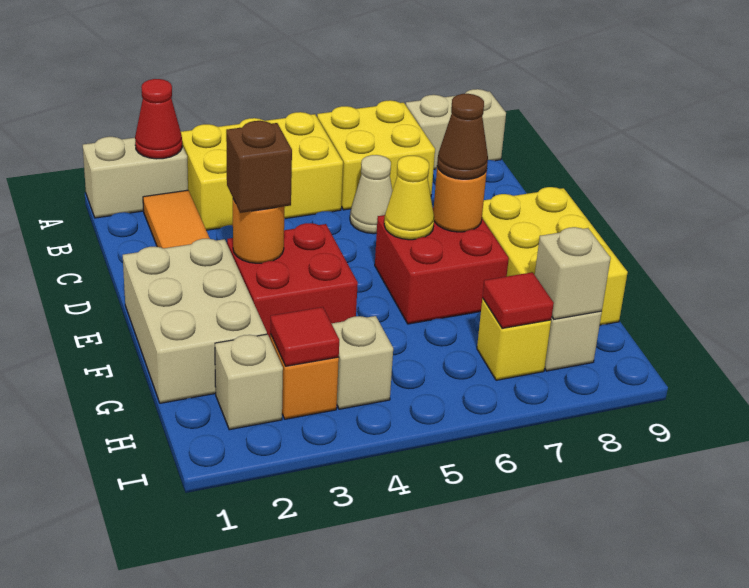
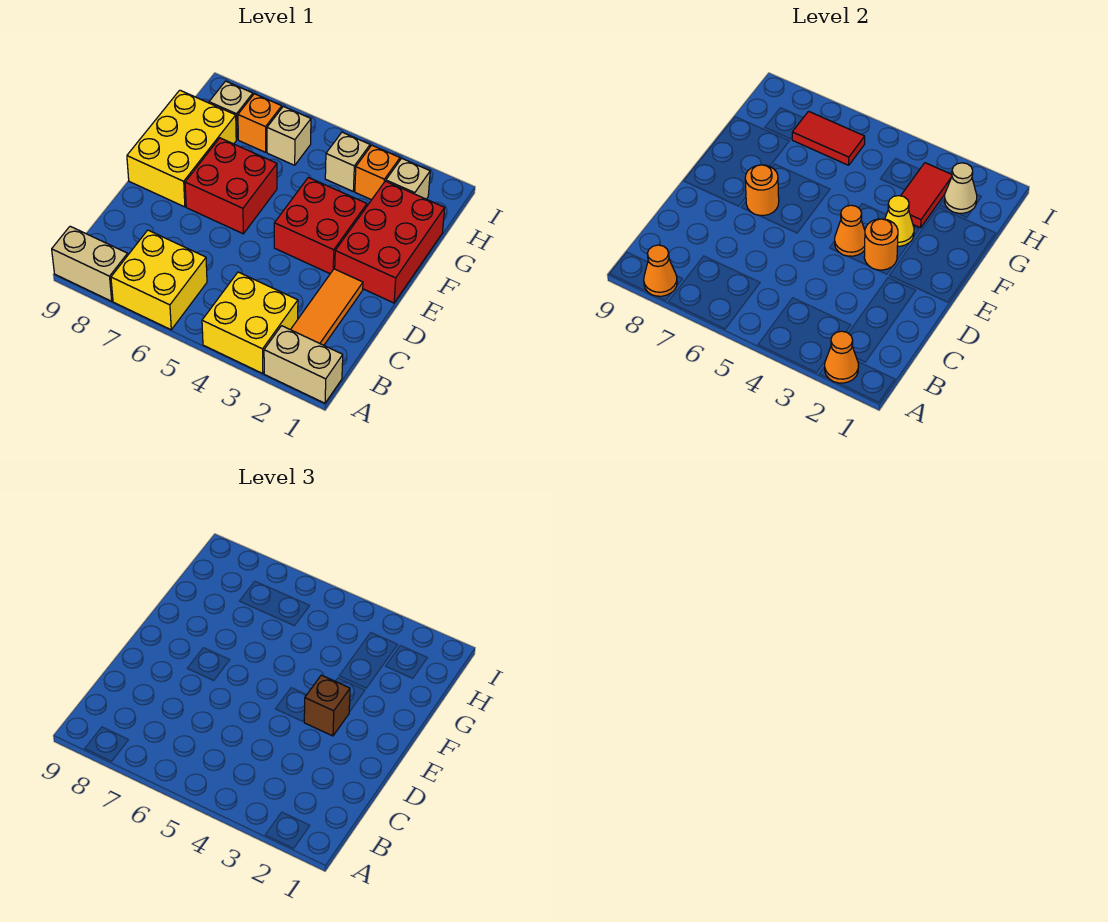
red 1x1 cone [135,79,182,159] -> orange 1x1 cone [825,331,859,383]
yellow 2x3 brick [181,112,343,230] -> yellow 2x2 brick [202,272,298,373]
none -> orange 1x1 cone [644,245,677,296]
tan 1x1 cone [350,155,393,234] -> tan 1x1 cone moved to [944,163,977,213]
tan 2x3 brick [123,239,267,403] -> red 2x3 brick [335,181,445,303]
none -> orange 1x1 cone [835,205,865,256]
yellow 1x1 cone [384,156,434,240] -> yellow 1x1 cone moved to [885,196,914,246]
brown 1x1 cone [437,94,488,179] -> none
red 1x1 tile [270,307,339,366] -> red 1x2 tile [901,163,952,228]
yellow 1x1 brick [477,298,551,380] -> orange 1x1 brick [238,94,282,152]
red 1x1 tile [482,272,554,328] -> red 1x2 tile [792,111,865,165]
tan 1x1 brick [535,227,611,319] -> tan 1x1 brick moved to [267,106,311,165]

